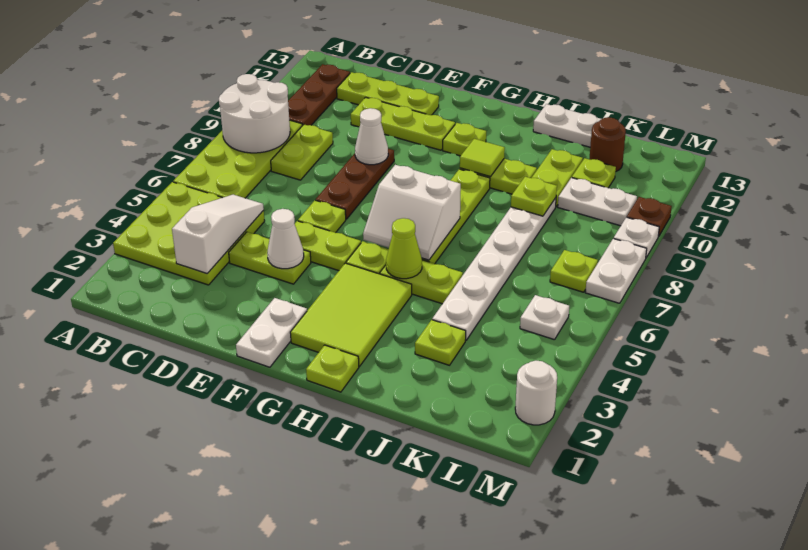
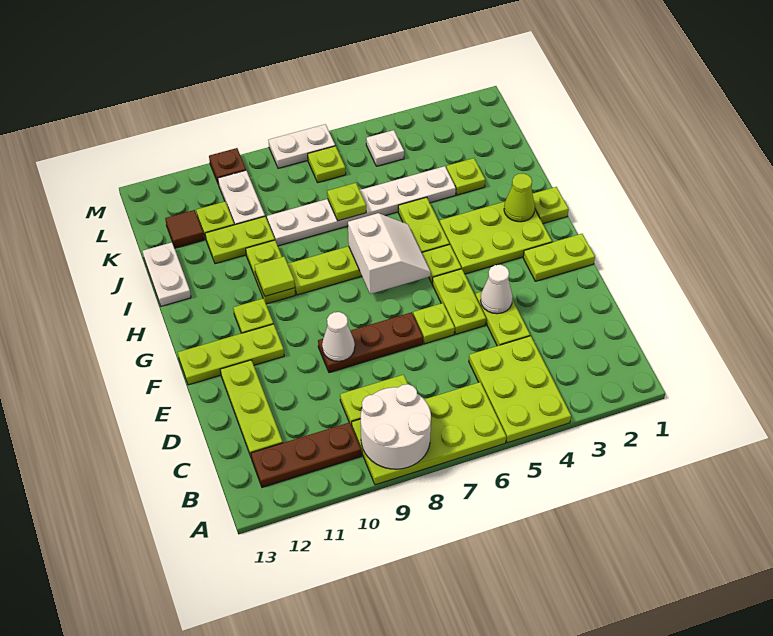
lime 3x3 plate [113,182,265,285] -> lime 2x3 plate [469,336,571,443]
white 1x3 slope [172,195,264,274] -> none
lime 1x3 plate [351,97,455,150] -> lime 1x3 plate turned to [178,324,284,385]
white 1x2 plate [236,298,307,367] -> lime 1x2 plate [523,234,595,281]
lime 2x3 tile [290,263,412,366] -> lime 2x3 plate [440,202,552,274]
lime 1x1 cone [386,218,422,279] -> lime 1x1 cone moved to [504,173,535,222]
lime 1x1 plate [511,177,557,216] -> lime 1x1 plate moved to [327,183,366,221]
brown 1x1 round brick [589,117,626,171] -> brown 1x1 tile [165,210,204,248]
white 1x1 round brick [515,361,557,425] -> none
white 1x1 plate [614,217,659,257] -> none

